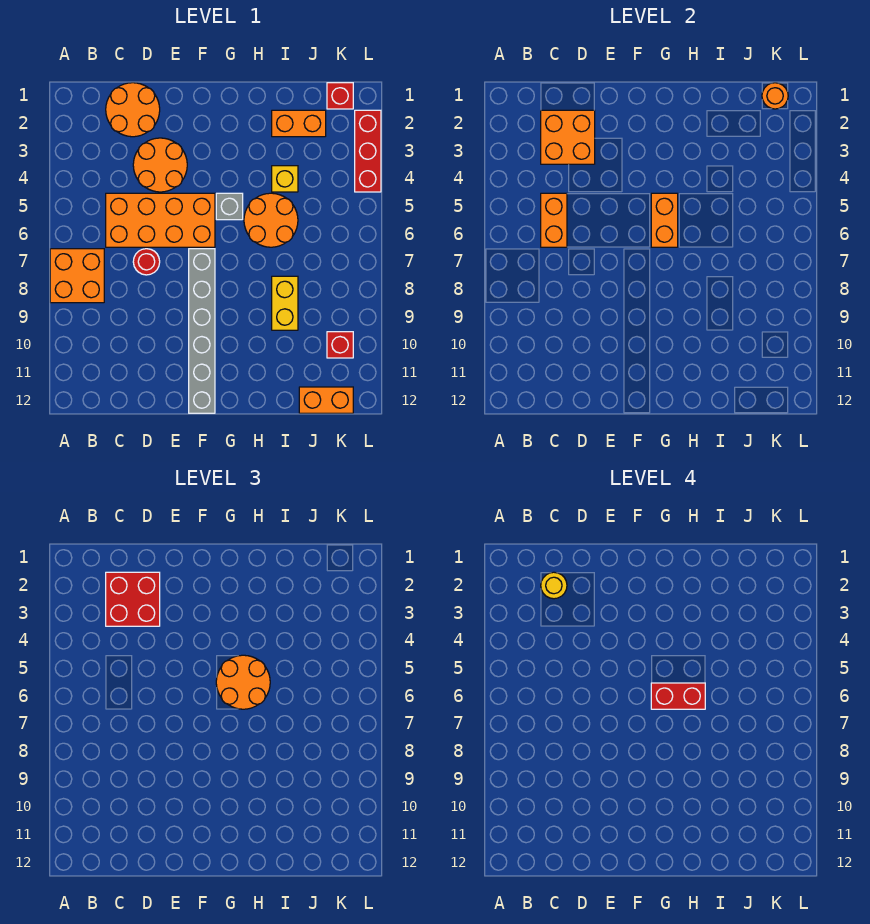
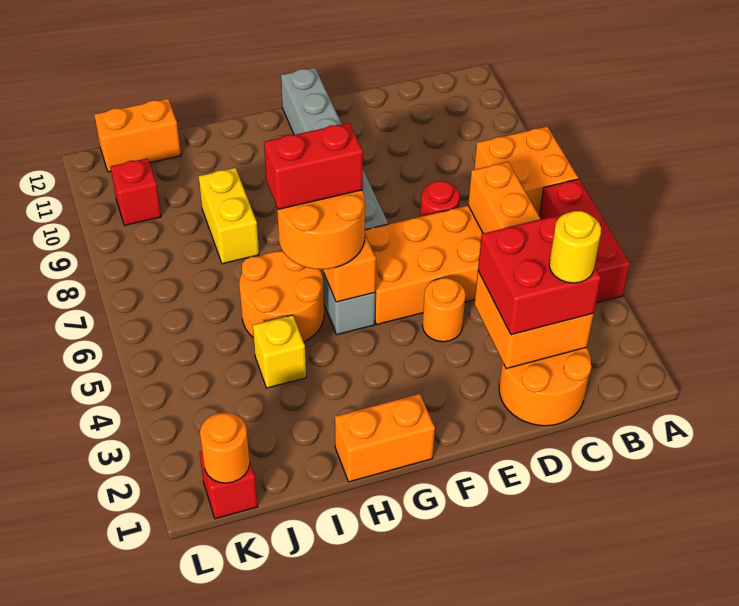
orange 2x2 round brick [133,138,187,192] -> orange 1x1 round brick [422,278,466,342]
orange 1x2 brick [272,110,326,137] -> orange 1x2 brick moved to [335,394,435,482]
red 1x3 brick [355,110,381,192] -> red 1x3 brick moved to [539,179,630,303]

